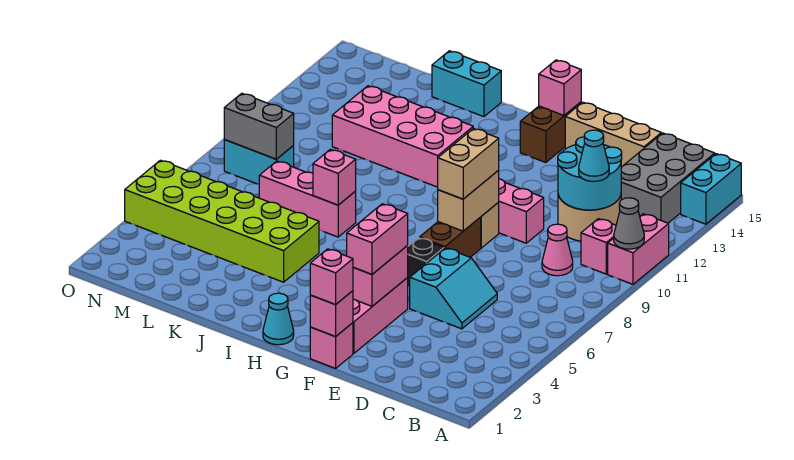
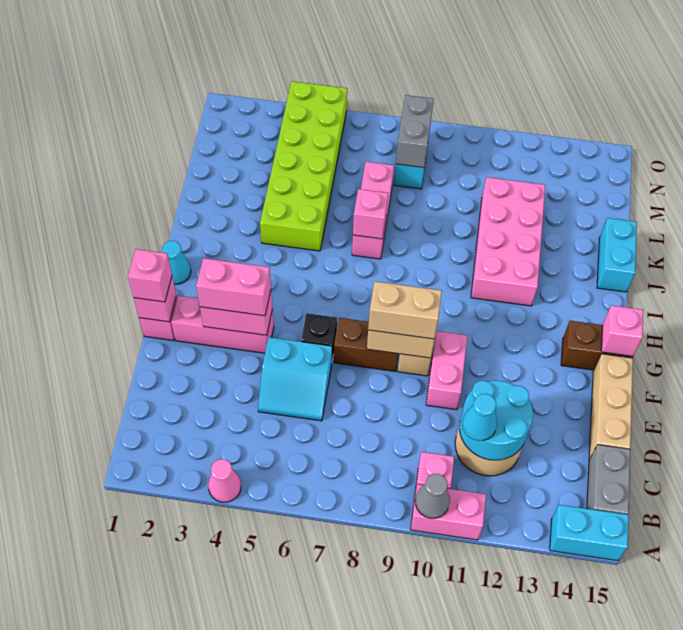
grey 2x3 brick [621,133,715,223] -> grey 1x2 brick [587,445,630,515]
pink 1x1 cone [542,224,573,276] -> pink 1x1 cone moved to [208,459,241,502]

